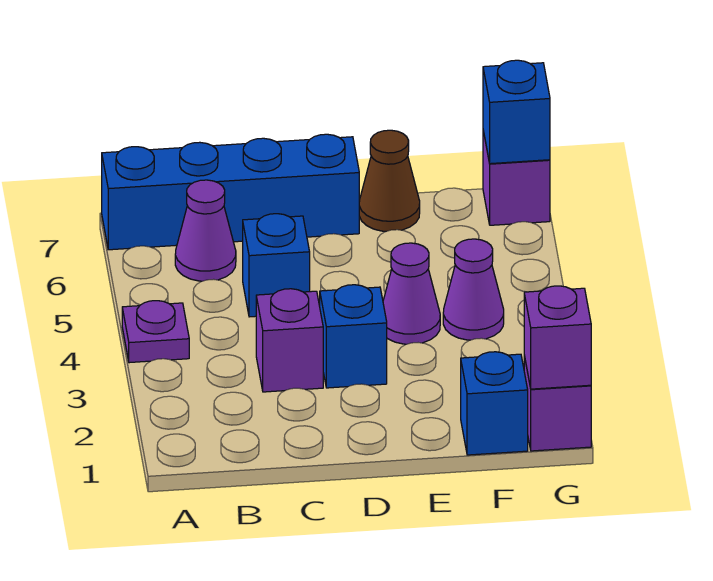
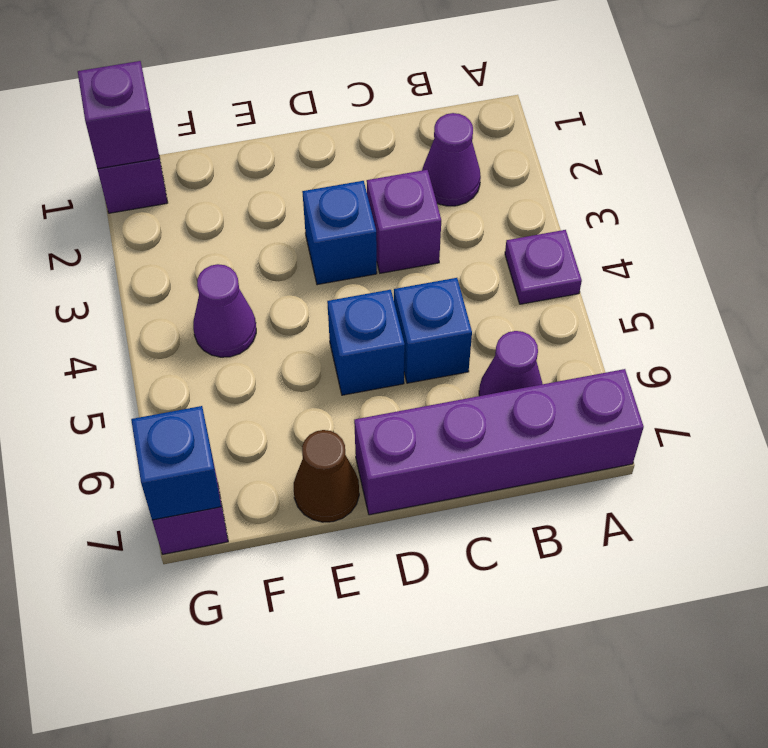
blue 1x4 brick [102,134,359,250] -> purple 1x4 brick [354,369,644,515]
purple 1x1 cone [383,243,440,344] -> purple 1x1 cone moved to [422,113,481,206]
blue 1x1 brick [461,352,528,455] -> blue 1x1 brick moved to [327,290,405,395]

